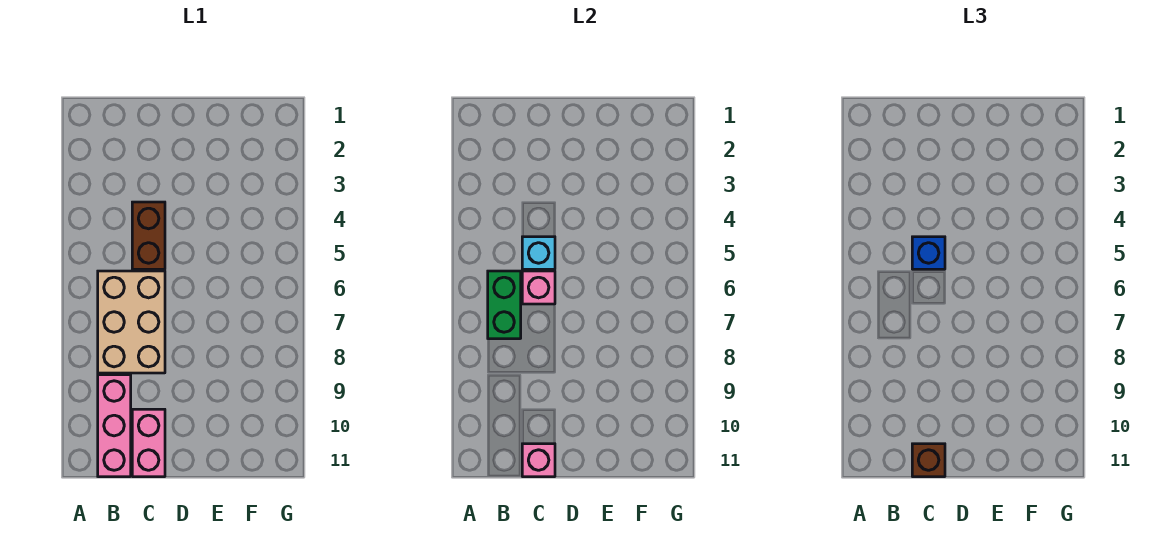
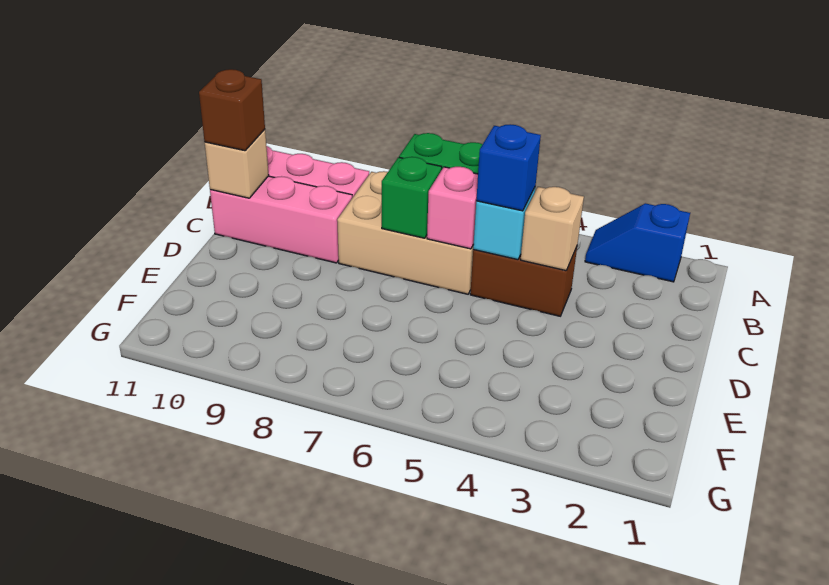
none -> blue 1x2 slope [585,203,690,282]
none -> tan 1x1 brick [521,187,584,271]
none -> green 1x1 brick [382,157,442,238]
pink 1x2 brick [132,409,165,477] -> pink 1x3 brick [210,176,352,263]
pink 1x1 brick [522,444,555,477] -> tan 1x1 brick [205,129,269,198]

